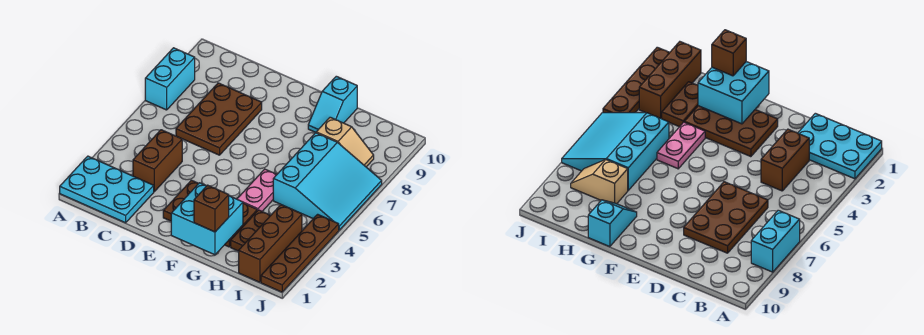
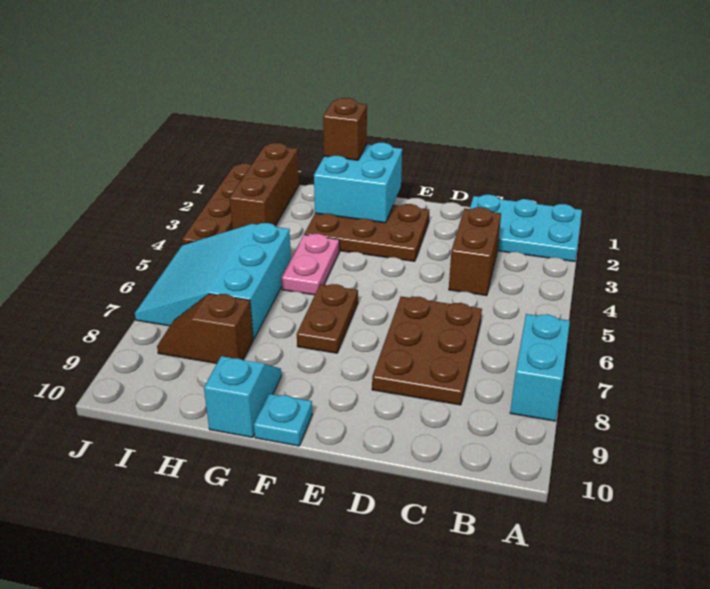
none -> cyan 1x1 plate [254,394,312,446]
brown 1x2 plate [231,210,271,251] -> brown 1x2 plate moved to [297,284,358,353]
tan 1x2 slope [316,117,374,167] -> brown 1x2 slope [157,294,253,364]

